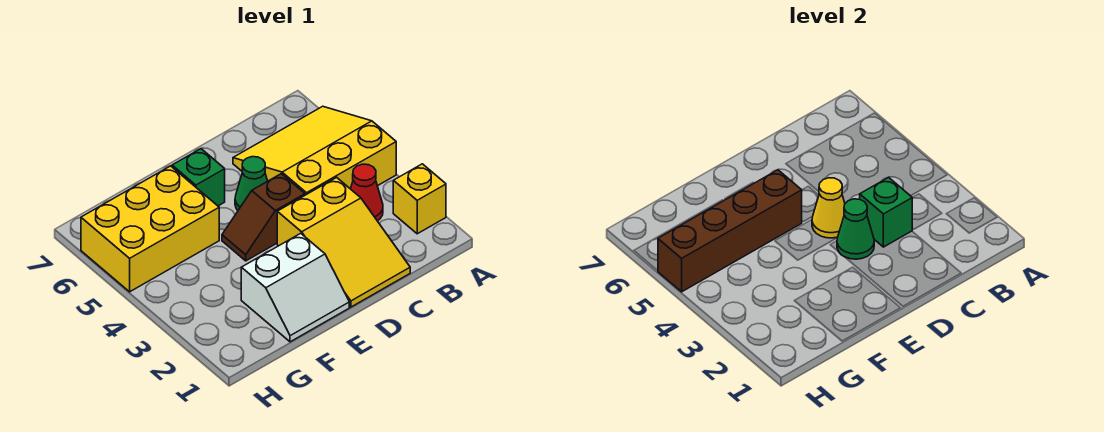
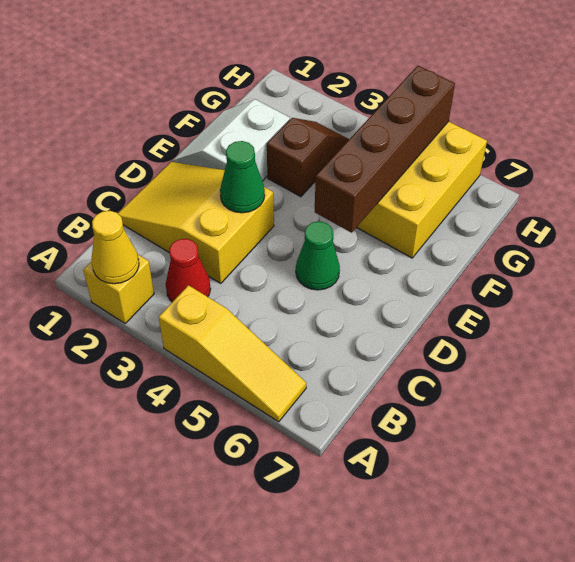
yellow 3x3 slope [233,106,396,195] -> yellow 1x3 slope [159,285,306,422]
green 1x1 brick [860,177,912,247] -> none
brown 1x2 slope [222,174,305,261] -> brown 1x2 slope moved to [267,118,349,197]
yellow 1x1 cone [812,178,845,238] -> yellow 1x1 cone moved to [91,211,139,284]
green 1x1 brick [172,149,225,206] -> none

